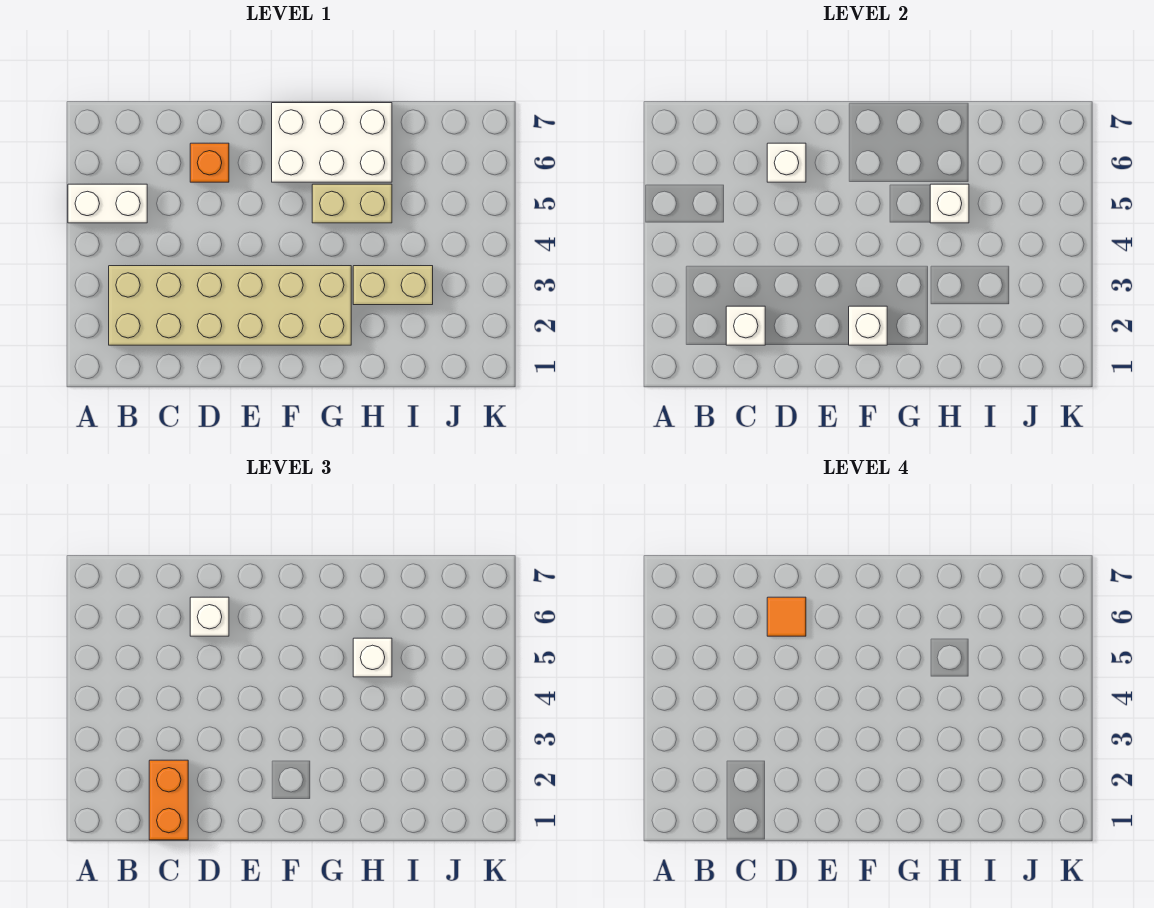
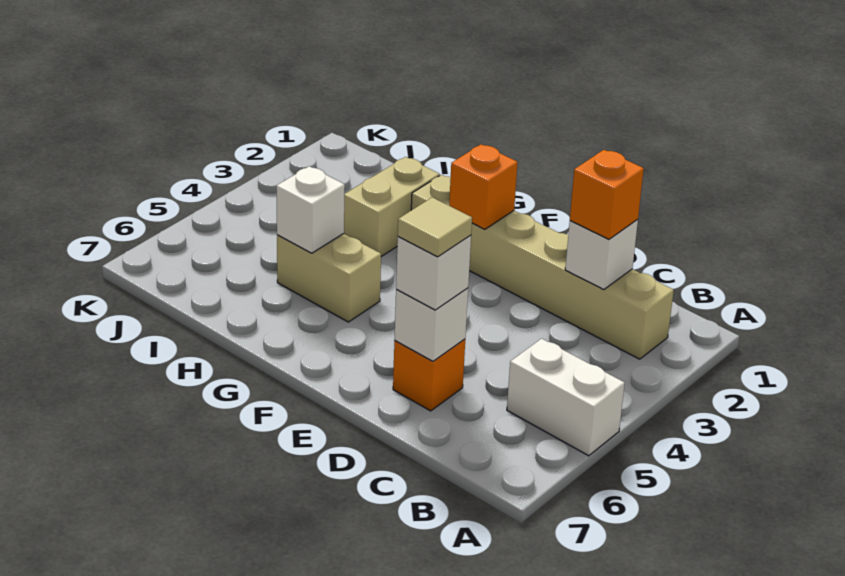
tan 2x6 brick [109,266,351,345] -> tan 1x6 brick [411,175,674,359]
orange 1x2 brick [149,760,188,840] -> orange 1x1 brick [570,150,644,239]
orange 1x1 tile [767,597,806,636] -> tan 1x1 tile [398,197,472,257]
white 1x1 brick [849,306,887,345] -> orange 1x1 brick [449,144,518,229]
white 2x3 brick [272,103,392,182] -> none
tan 1x2 brick [353,266,433,305] -> tan 1x2 brick turned to [344,157,440,257]
white 1x1 brick [353,638,392,677] -> none

